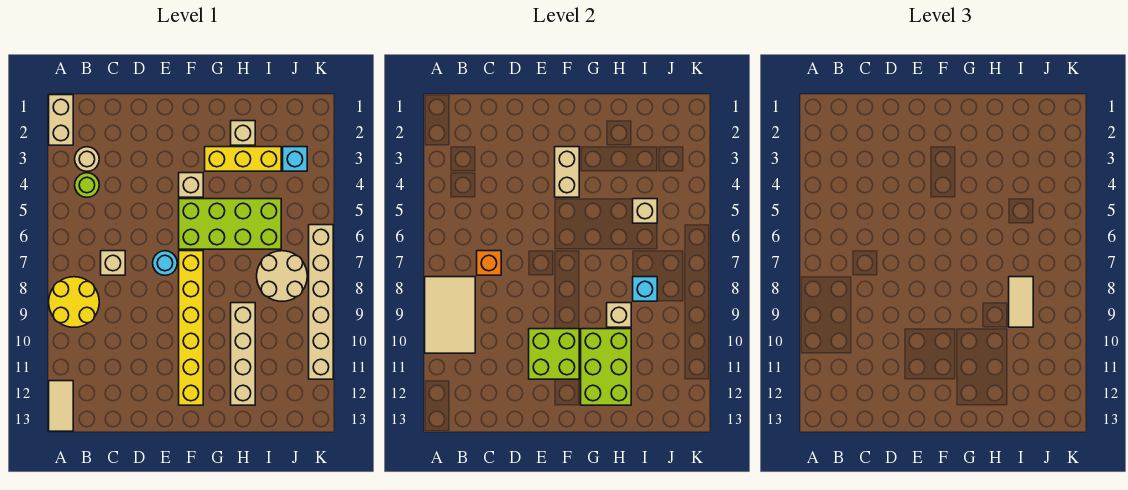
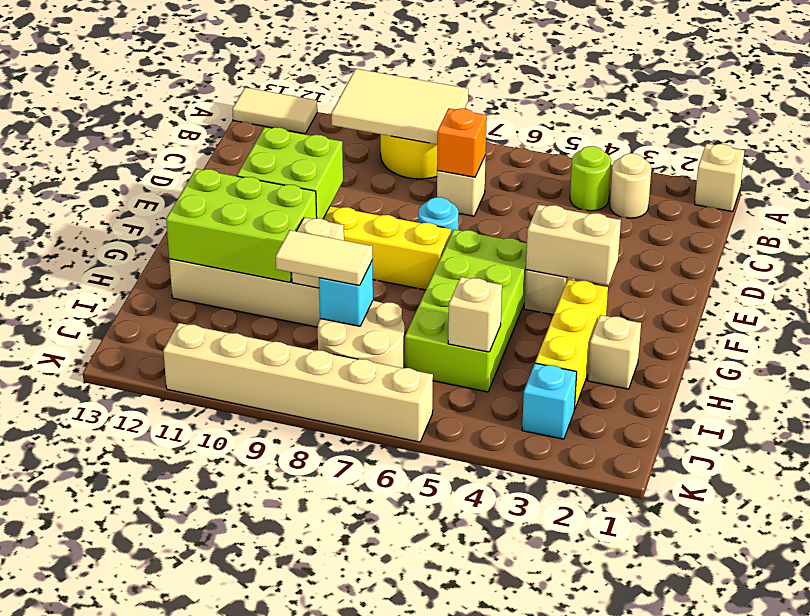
tan 1x2 brick [49,95,73,145] -> tan 1x1 brick [695,144,744,212]

